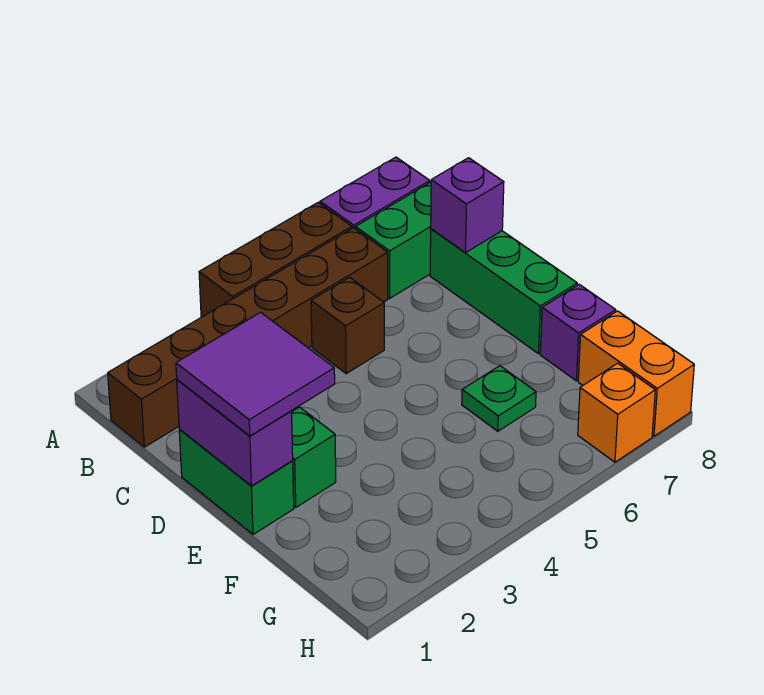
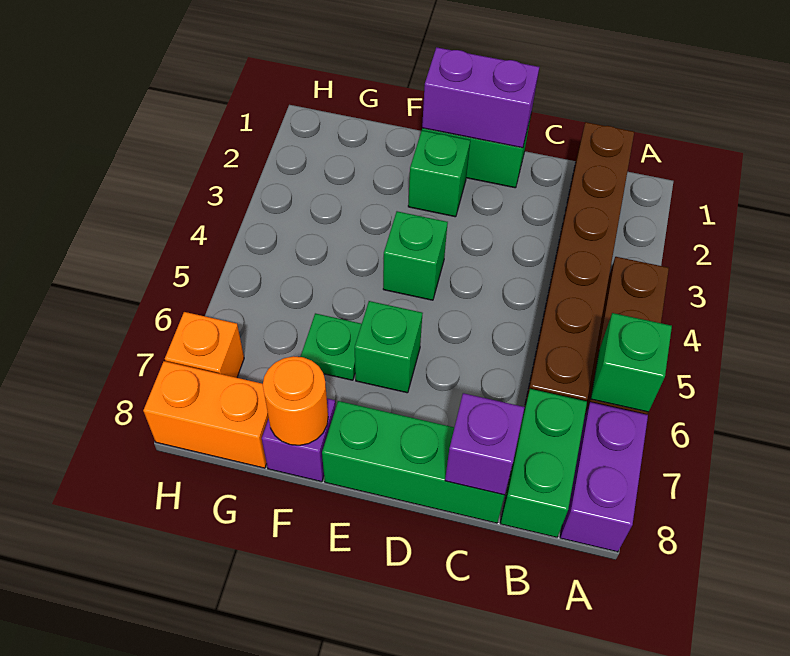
none -> green 1x1 brick [591,313,672,412]
brown 1x1 brick [311,277,384,373] -> none
purple 2x2 tile [176,312,335,436] -> none
none -> green 1x1 brick [383,211,448,300]
none -> green 1x1 brick [355,301,423,393]
none -> orange 1x1 round brick [263,356,328,445]

